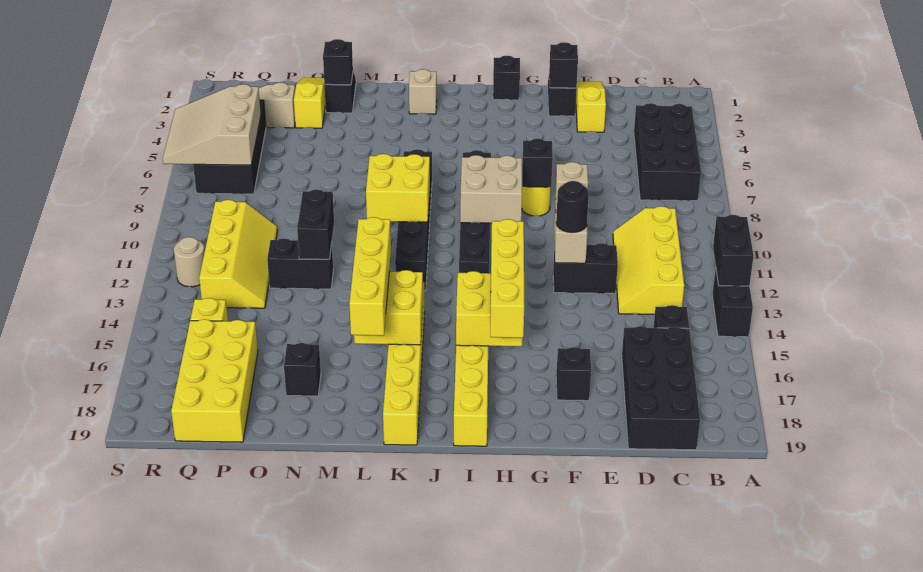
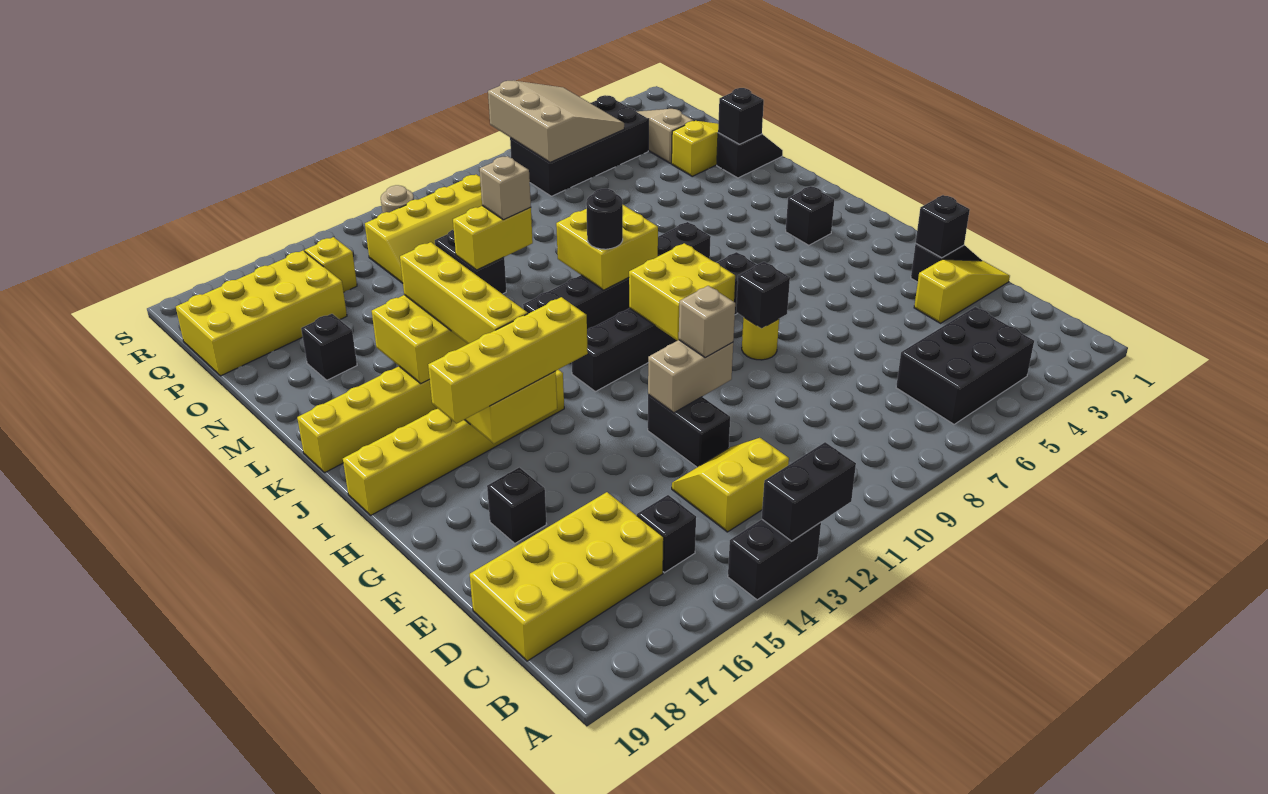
black 2x4 brick [634,103,701,201] -> black 2x3 brick [896,307,1034,424]
yellow 2x4 slope [613,206,684,314] -> yellow 2x2 slope [672,438,789,532]
black 2x4 brick [622,326,700,450] -> yellow 2x4 brick [470,492,664,661]
black 1x1 round brick [556,181,589,233] -> black 1x1 round brick moved to [586,189,623,249]
black 1x1 brick [493,56,520,100] -> black 1x1 brick moved to [786,186,834,245]
tan 2x2 brick [460,155,522,223] -> yellow 2x2 brick [629,243,735,341]
tan 1x1 brick [409,69,437,114] -> tan 1x1 brick moved to [480,156,531,220]
yellow 1x4 brick [349,217,391,336] -> yellow 1x4 brick turned to [400,242,528,344]
black 1x2 brick [297,189,334,259] -> yellow 1x2 brick [453,206,533,270]
tan 3x3 slope [163,84,261,165] -> tan 3x3 slope turned to [488,81,624,163]

